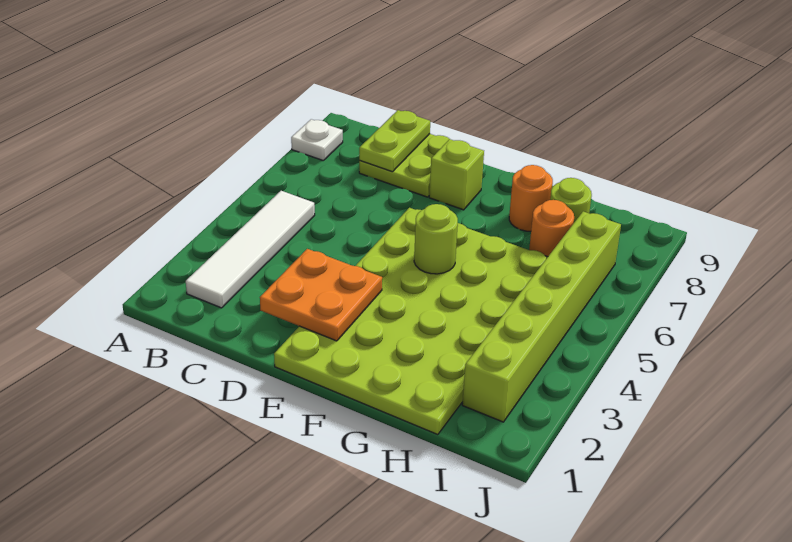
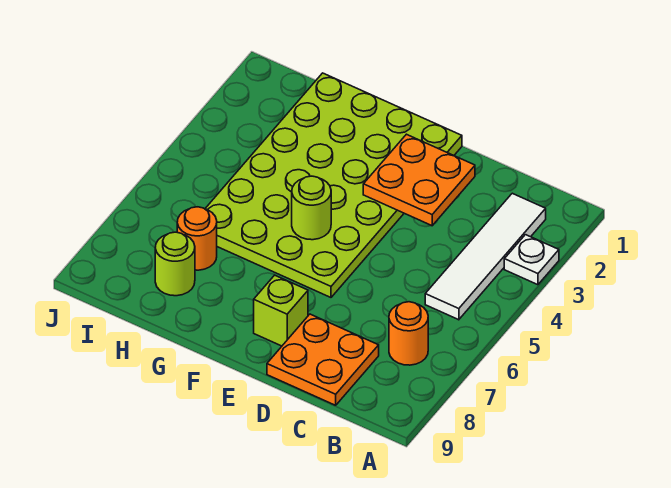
white 1x1 plate [291,119,343,160] -> white 1x1 plate moved to [504,235,559,285]
lime 2x2 plate [359,134,449,197] -> orange 2x2 plate [267,314,379,405]
lime 1x2 plate [359,110,430,172] -> none
orange 1x1 round brick [509,165,553,231] -> orange 1x1 round brick moved to [389,302,428,365]
lime 1x6 brick [462,211,621,422] -> none

